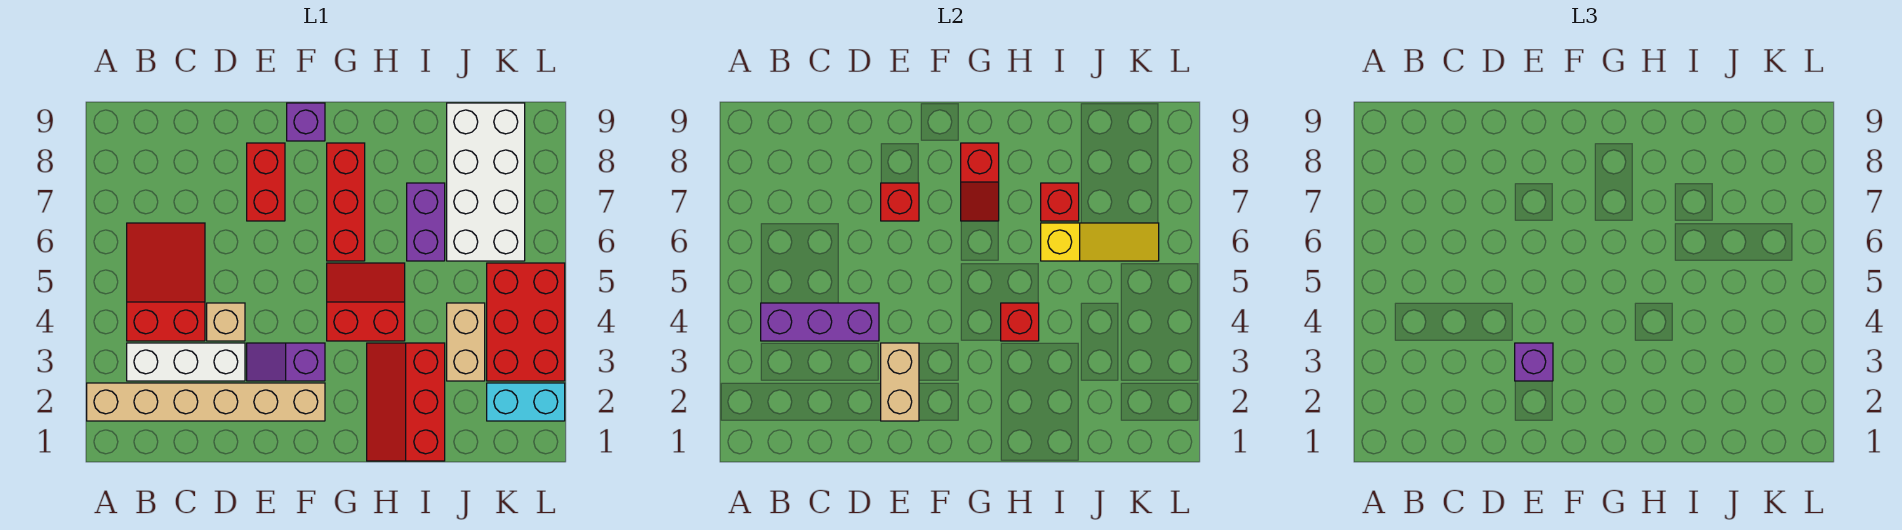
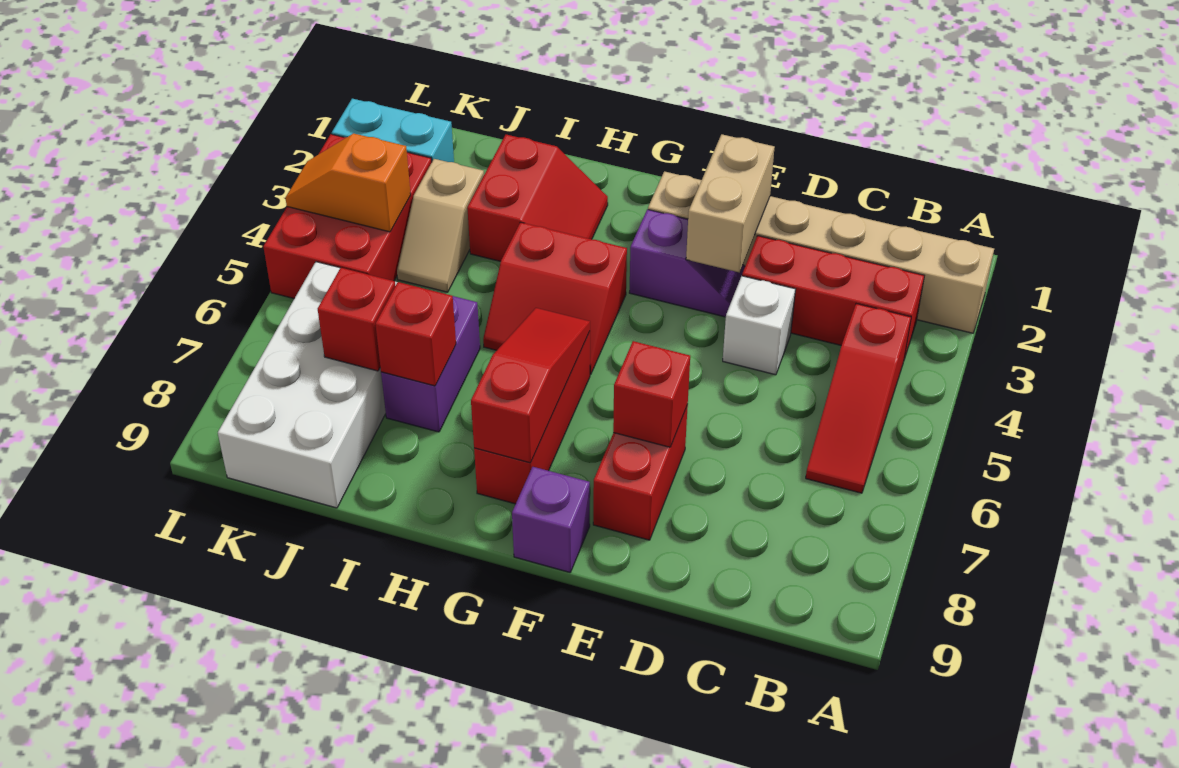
white 1x3 brick [127,343,245,381] -> red 1x3 brick [742,236,924,359]
red 2x3 slope [127,223,205,341] -> red 1x3 slope [806,304,911,493]
purple 1x3 brick [761,303,879,341] -> none
tan 1x1 brick [207,303,245,341] -> white 1x1 brick [723,276,796,375]
purple 1x1 brick [1515,343,1553,381] -> none
red 1x2 slope [961,143,999,221] -> red 1x3 slope [471,308,590,463]
red 2x3 slope [367,343,445,461] -> red 2x2 slope [467,135,608,261]
red 1x1 brick [1001,303,1039,341] -> red 1x1 brick moved to [318,268,395,371]
yellow 1x3 slope [1041,223,1159,261] -> none
tan 1x2 brick [447,303,485,381] -> tan 1x2 slope [397,159,484,292]
none -> orange 1x2 slope [285,133,411,232]

